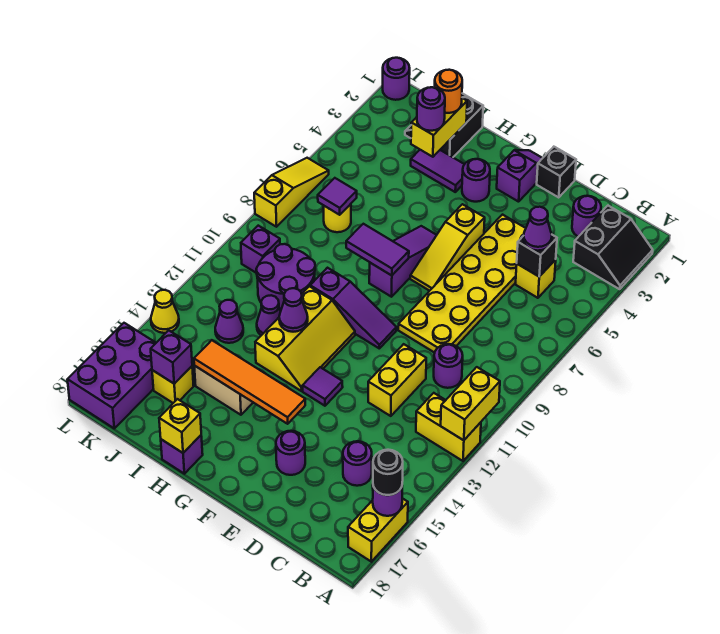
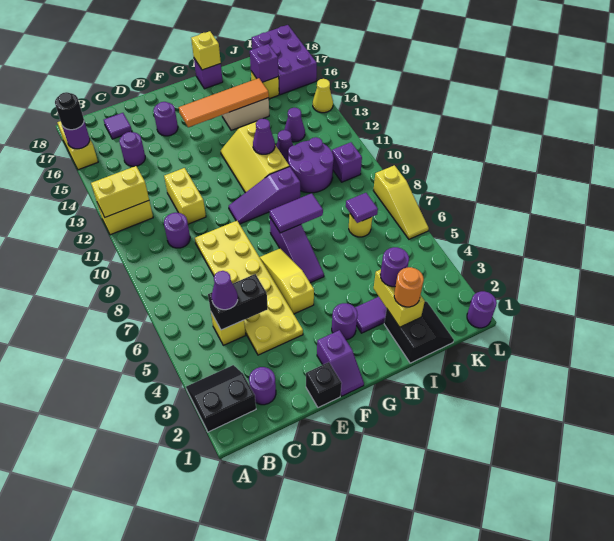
black 2x2 slope [573,206,653,289] -> black 2x2 slope turned to [186,365,256,432]
yellow 1x2 brick [441,367,500,440] -> yellow 1x2 brick turned to [91,166,149,217]
black 1x1 brick [517,235,557,277] -> black 1x2 brick [208,274,268,330]
purple 1x1 tile [303,367,343,406] -> purple 1x1 tile moved to [104,113,132,139]

